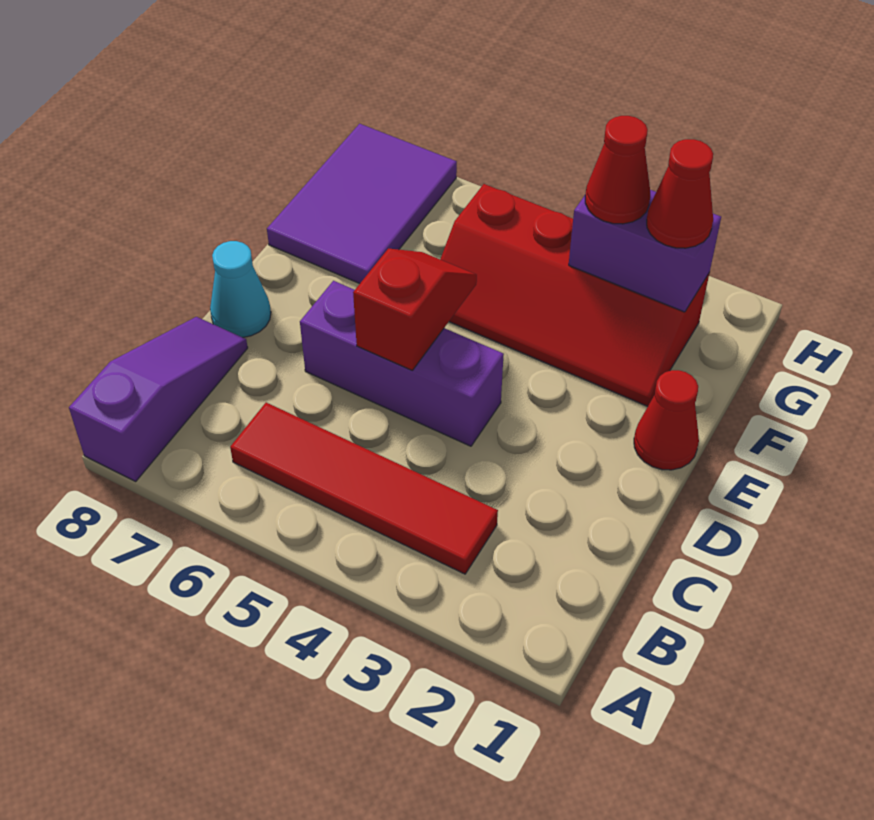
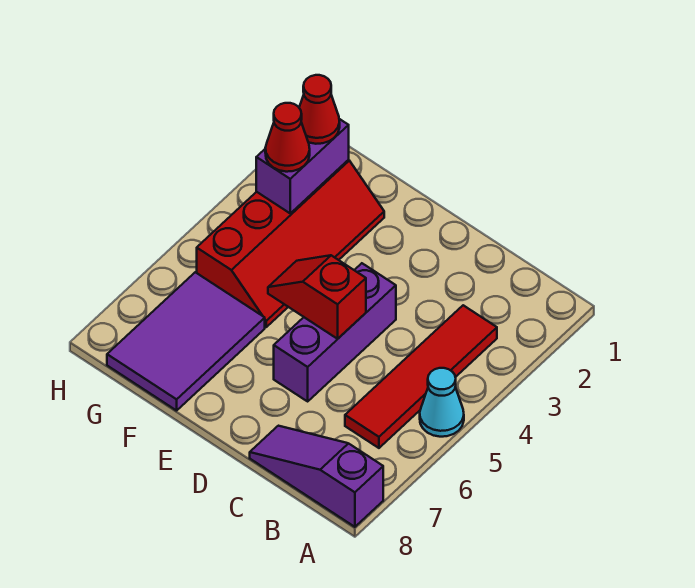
cyan 1x1 cone [210,241,271,337] -> cyan 1x1 cone moved to [420,368,464,437]
red 1x1 cone [634,370,699,470] -> none
purple 2x3 tile [267,124,457,284] -> purple 2x3 tile turned to [107,272,265,411]

